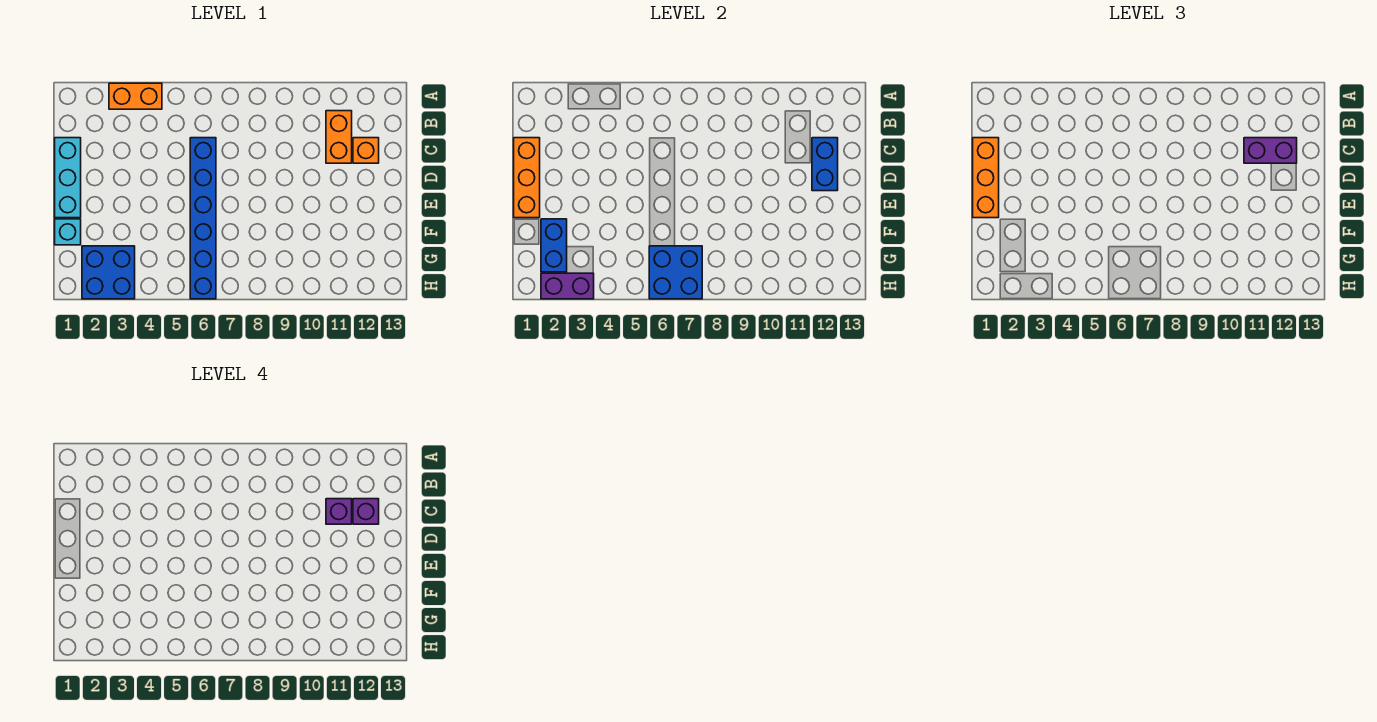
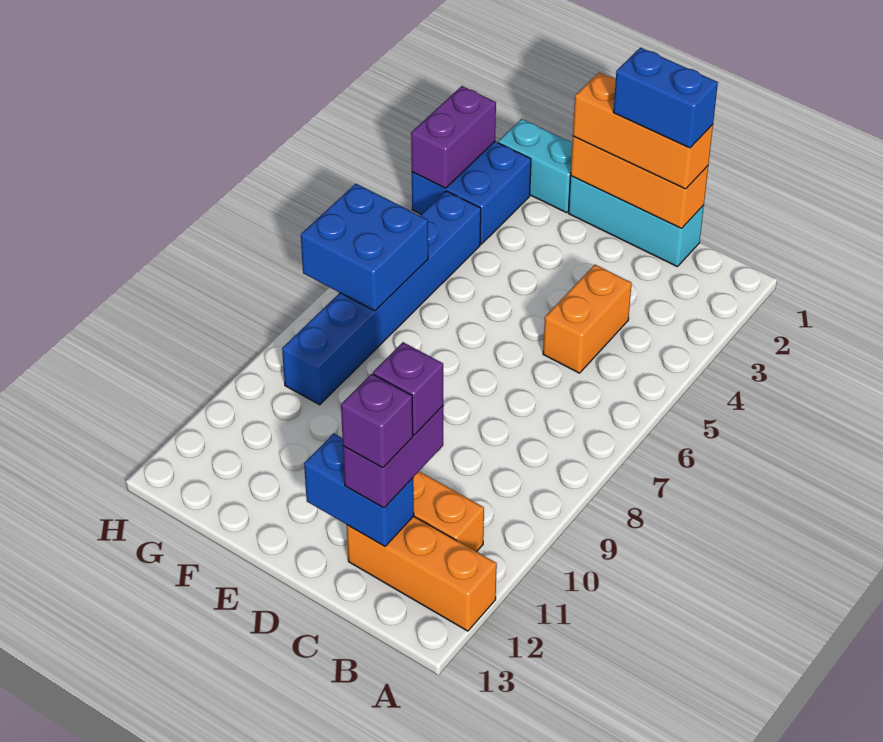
orange 1x2 brick [109,83,162,109] -> orange 1x2 brick moved to [543,265,632,373]
blue 1x6 brick [190,138,216,299] -> blue 1x6 brick turned to [282,191,481,405]
orange 1x1 brick [353,138,379,163] -> orange 1x3 brick [347,516,497,631]
cyan 1x1 brick [55,219,81,245] -> cyan 1x2 brick [498,119,572,213]
blue 1x2 brick [541,219,567,272] -> blue 1x2 brick moved to [613,48,718,148]

